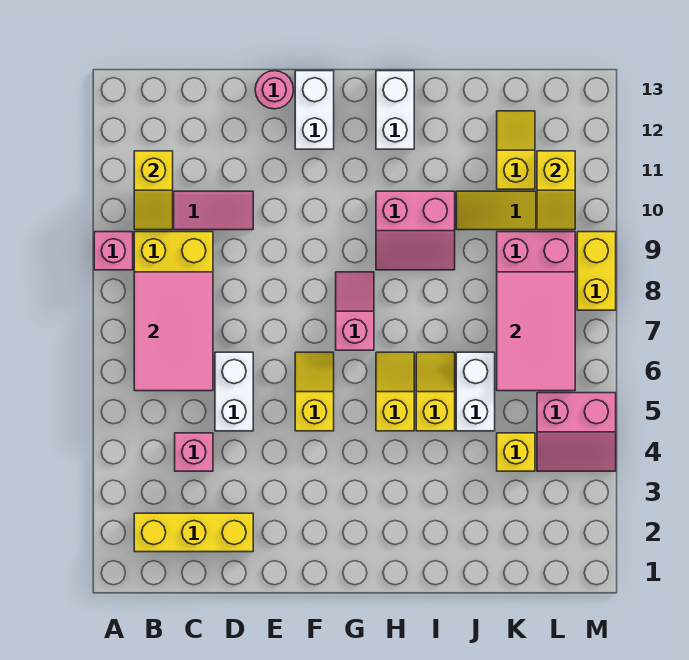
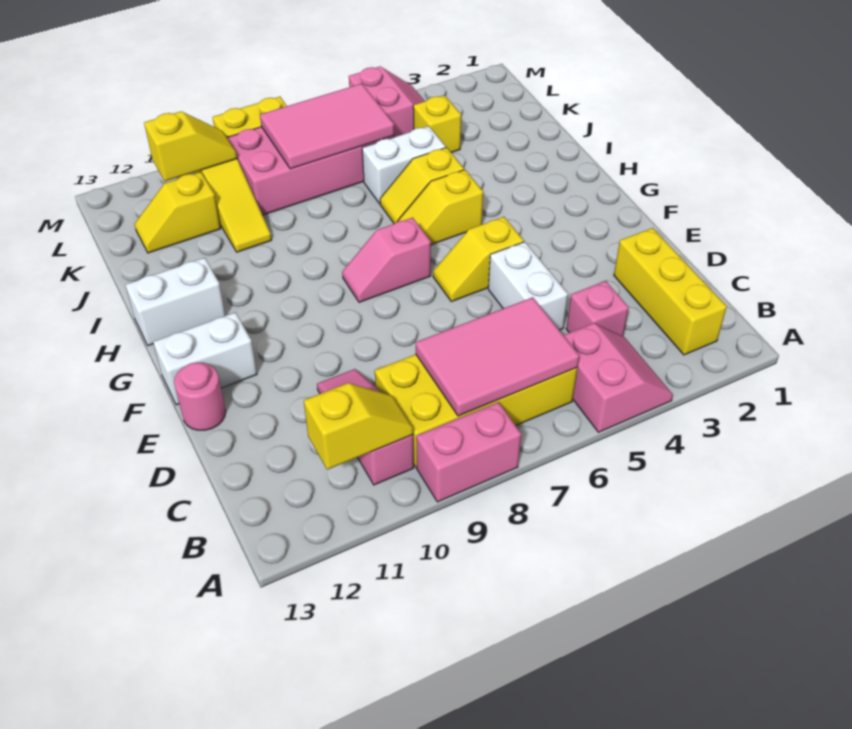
pink 1x1 brick [94,232,133,270] -> pink 1x2 brick [416,402,521,502]
white 1x2 brick [215,352,253,431] -> white 1x2 brick turned to [488,242,568,330]
pink 2x2 slope [376,191,455,270] -> pink 2x2 slope moved to [564,323,673,432]

